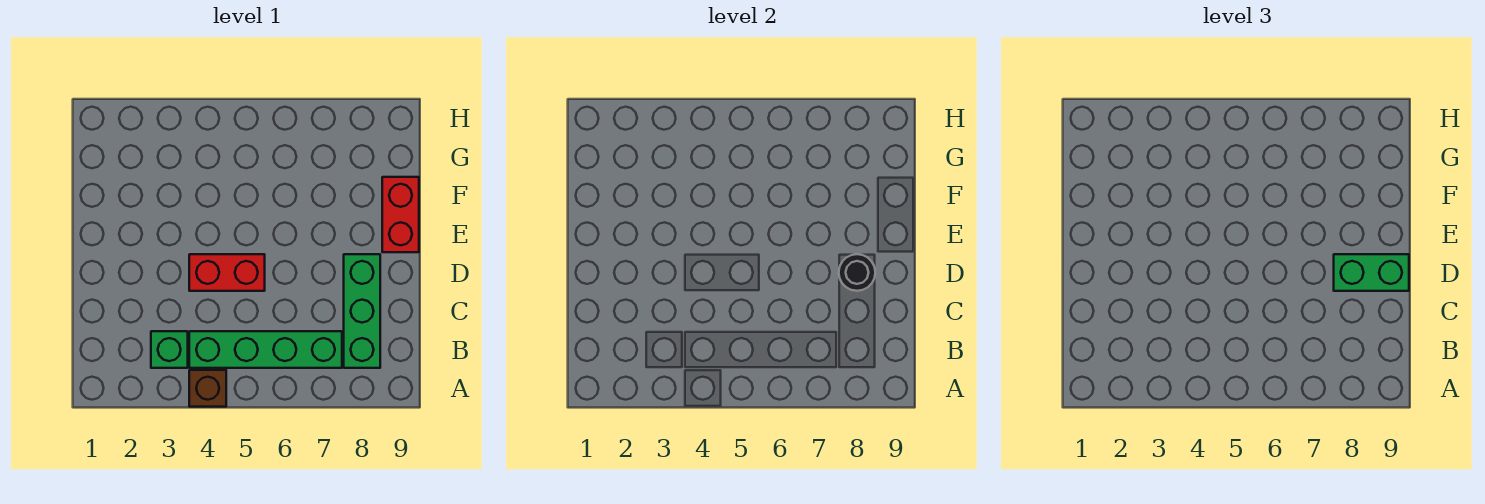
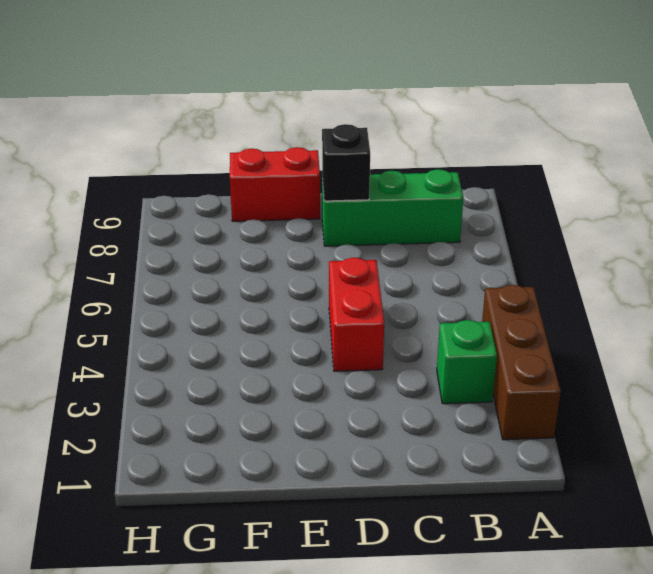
brown 1x1 brick [189,370,226,407] -> brown 1x3 brick [482,285,561,440]
green 1x4 brick [189,331,342,368] -> none
black 1x1 round brick [839,254,875,291] -> black 1x1 brick [322,124,370,201]
green 1x2 brick [1334,254,1409,291] -> none

